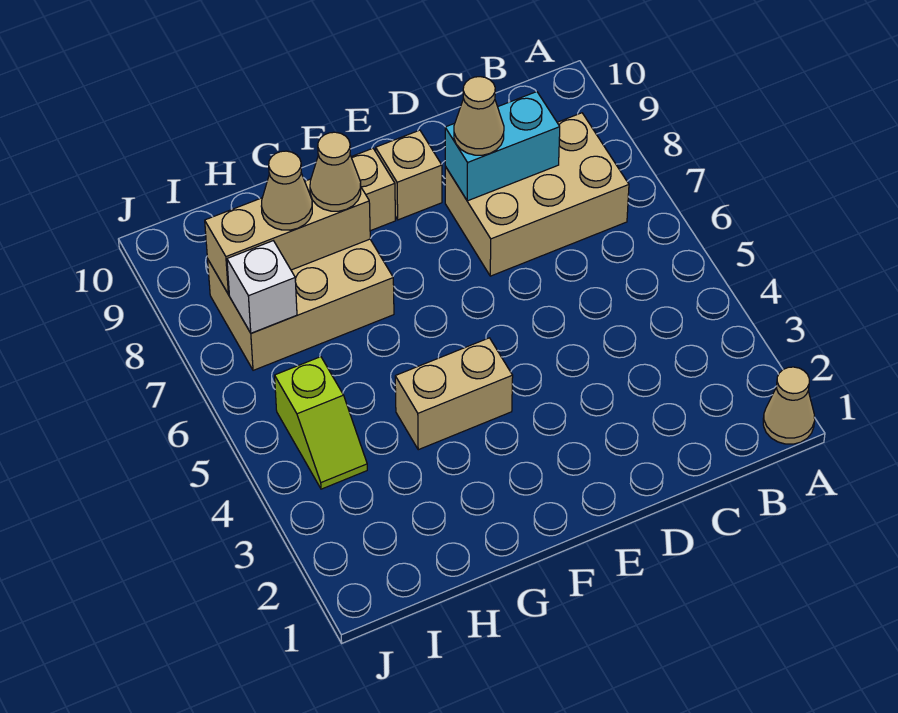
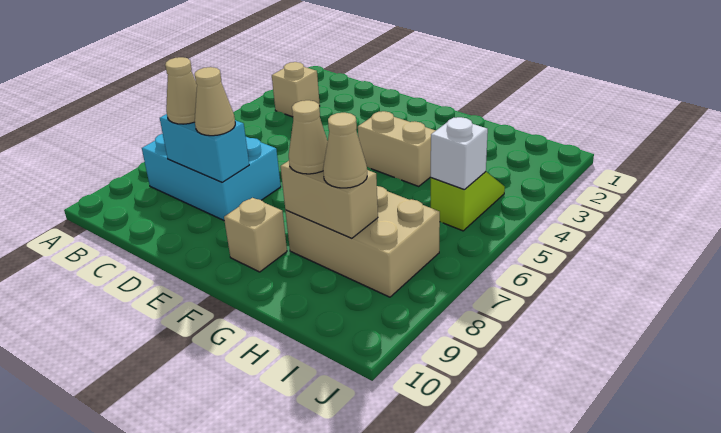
tan 1x1 cone [763,367,815,444] -> tan 1x1 cone moved to [165,57,197,124]
tan 2x3 brick [445,113,629,276] -> cyan 2x3 brick [142,134,281,220]
tan 1x1 brick [376,130,442,220] -> tan 1x1 brick moved to [272,62,320,117]
tan 1x3 brick [205,179,370,294] -> tan 1x2 brick [281,161,378,239]
white 1x1 brick [227,241,297,333] -> white 1x1 brick moved to [431,117,488,190]

